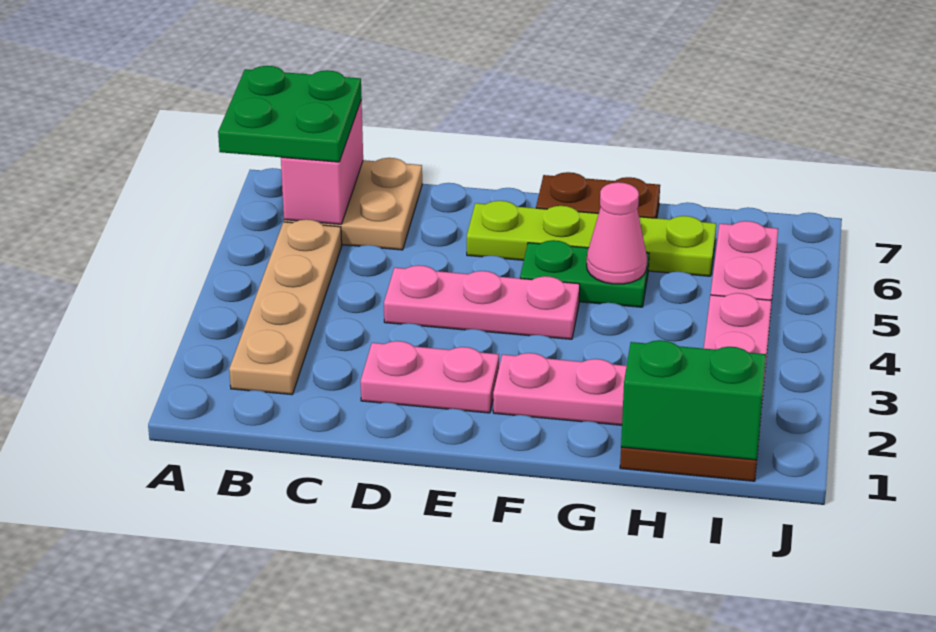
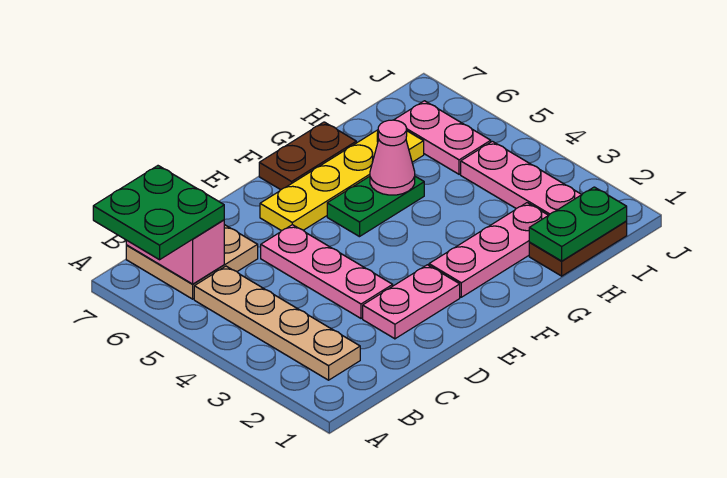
pink 1x3 plate [384,265,580,339] -> pink 1x3 plate turned to [261,225,393,318]
lime 1x4 plate [467,201,716,276] -> yellow 1x4 plate [260,130,424,231]
green 1x2 brick [621,340,766,460] -> green 1x2 plate [529,187,627,261]

